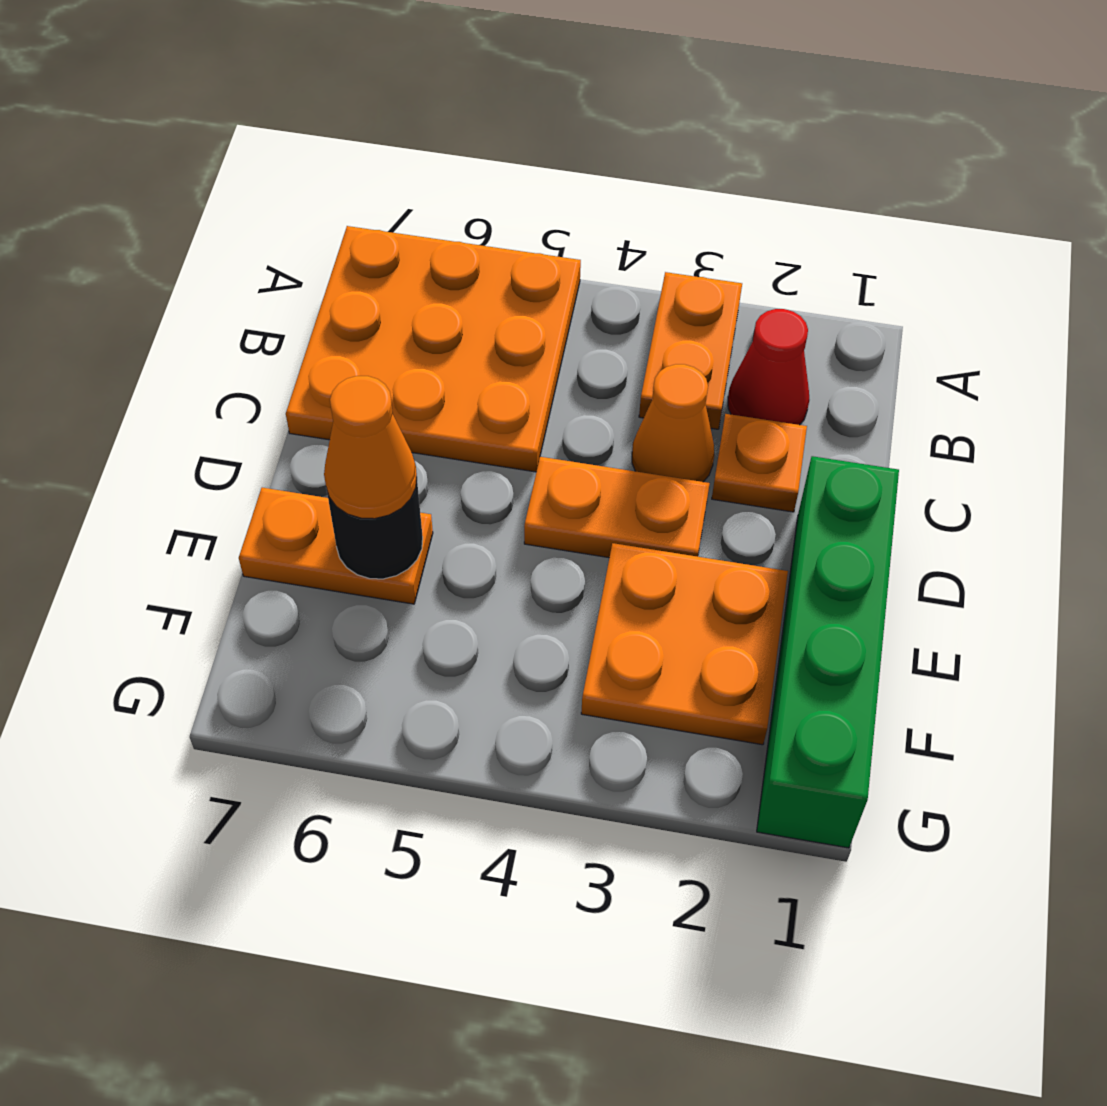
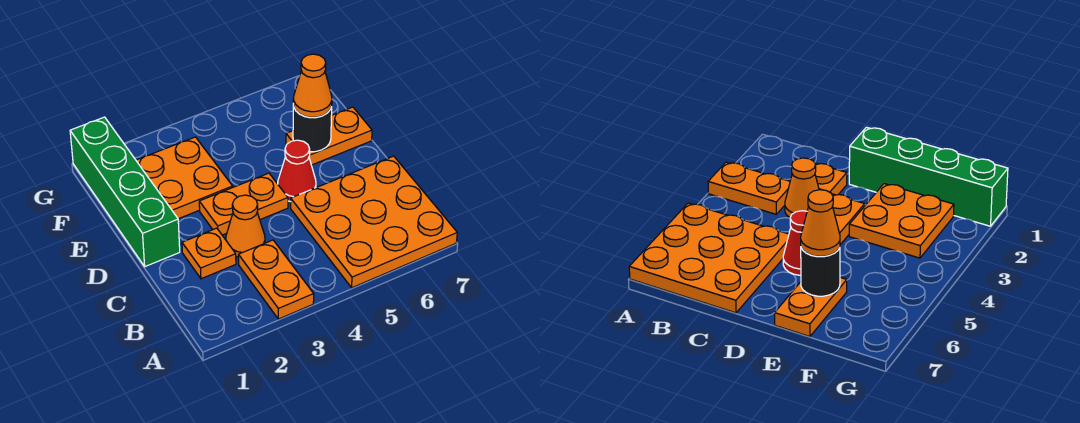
red 1x1 cone [728,309,809,425] -> red 1x1 cone moved to [278,140,316,202]

